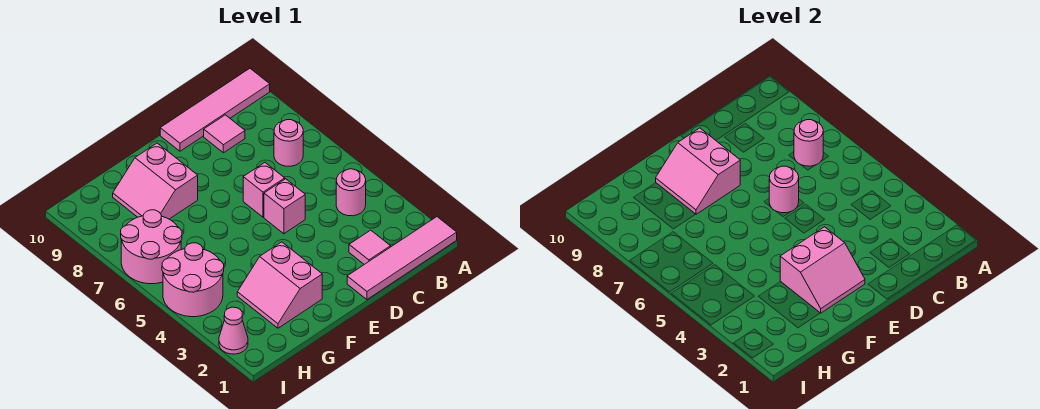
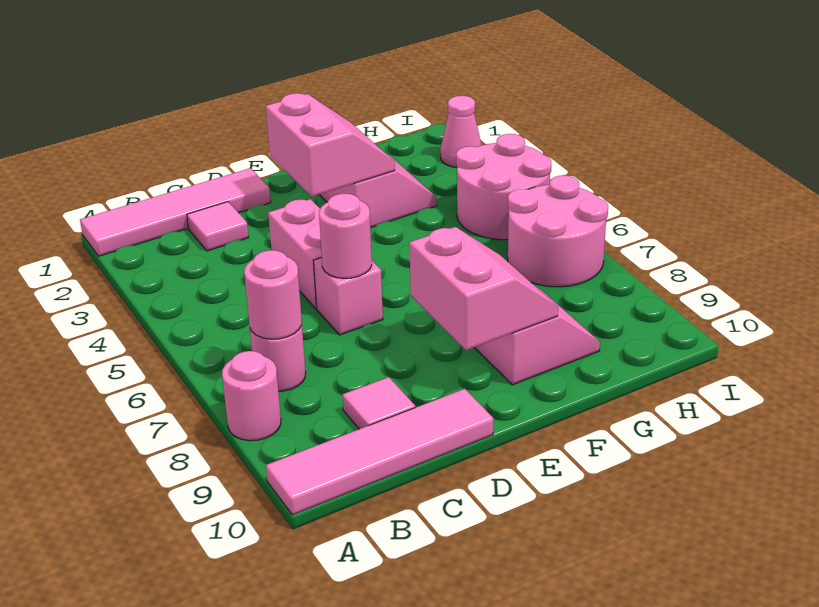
pink 1x1 round brick [336,169,366,216] -> pink 1x1 round brick moved to [222,351,281,441]
pink 1x1 brick [264,179,305,234] -> pink 1x2 brick [268,199,322,309]
pink 2x2 slope [780,227,865,313] -> pink 2x2 slope turned to [266,93,395,197]

